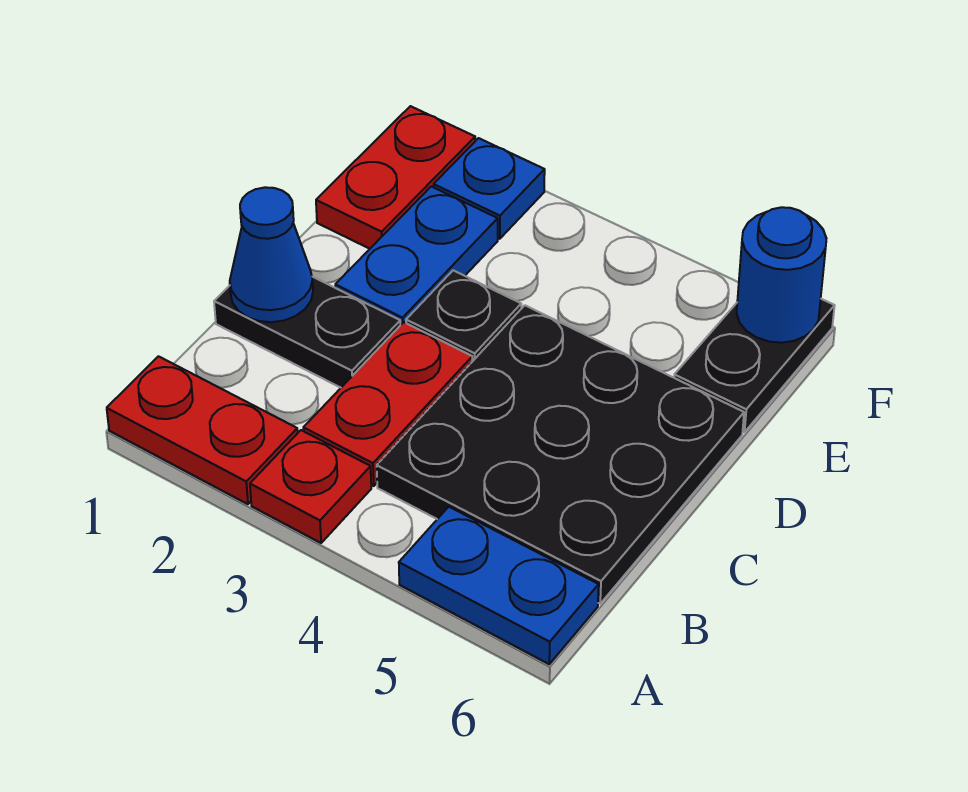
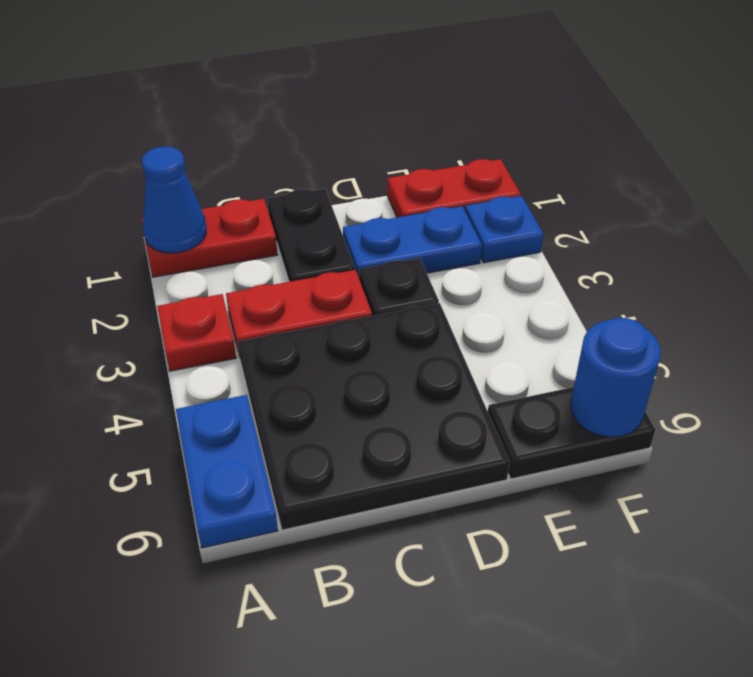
red 1x2 plate [107,356,298,504] -> red 1x2 plate turned to [141,199,278,277]
blue 1x1 cone [230,187,313,322] -> blue 1x1 cone moved to [142,147,206,253]

